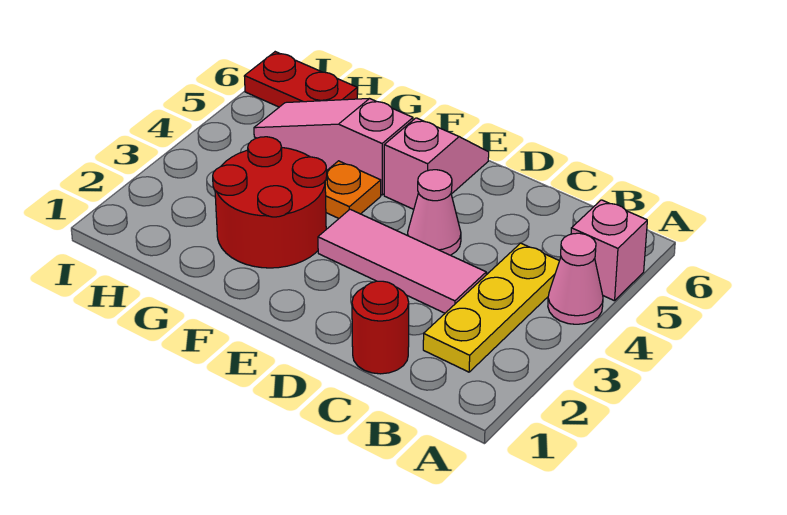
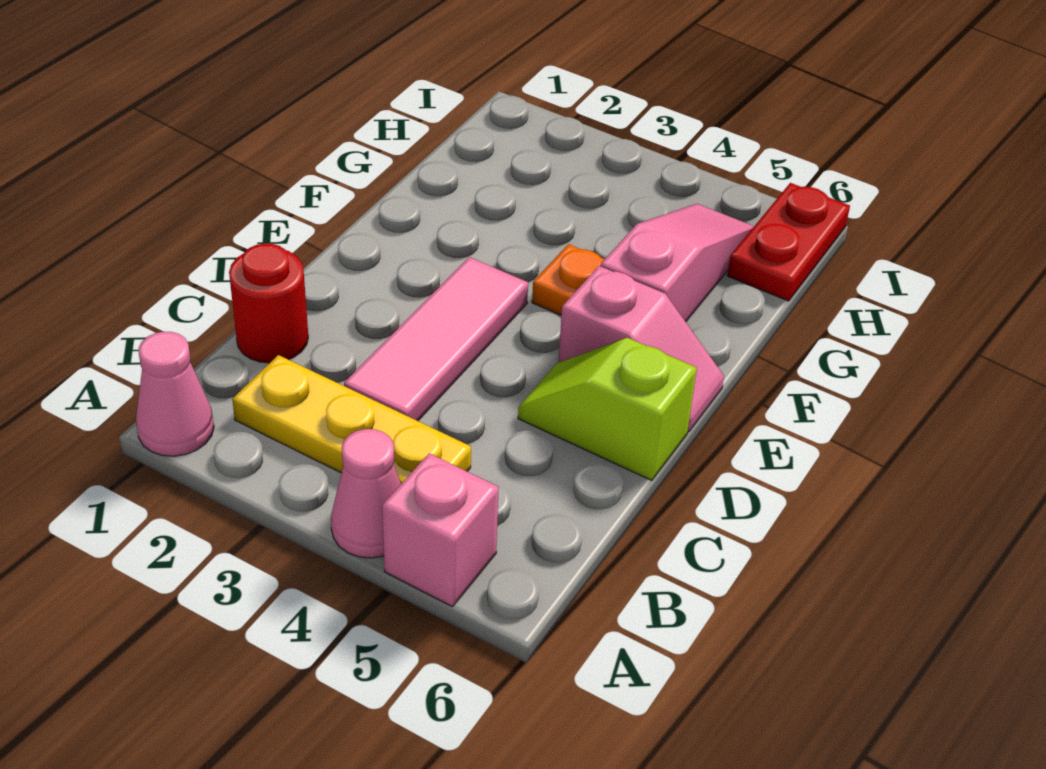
pink 1x1 cone [408,170,461,255] -> pink 1x1 cone moved to [136,332,214,456]
none -> lime 1x2 slope [518,338,697,480]
red 2x2 round brick [213,137,327,268] -> none

